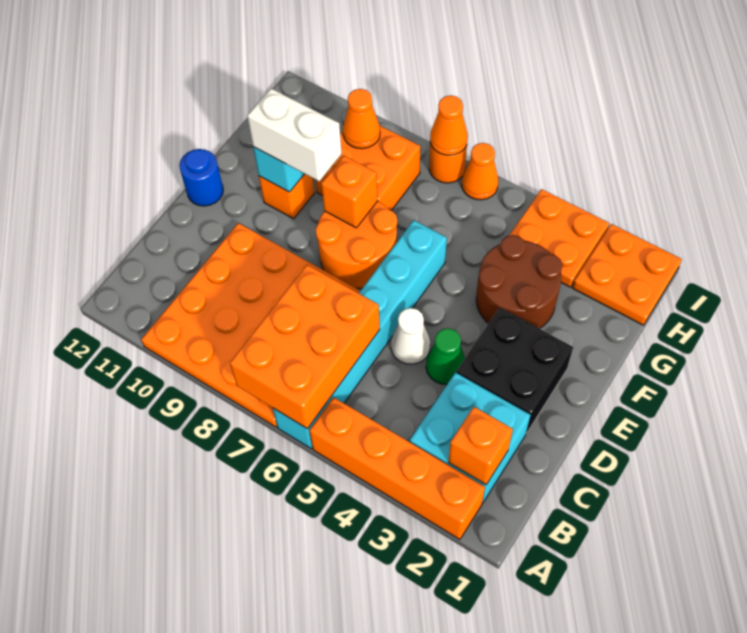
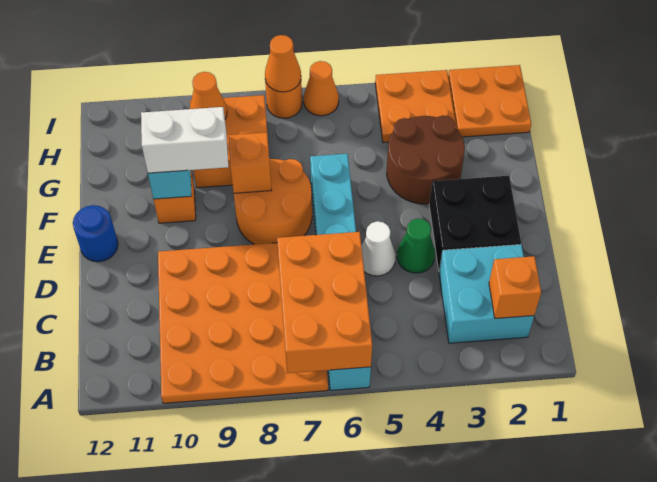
orange 1x4 brick [309,397,485,540] -> none

